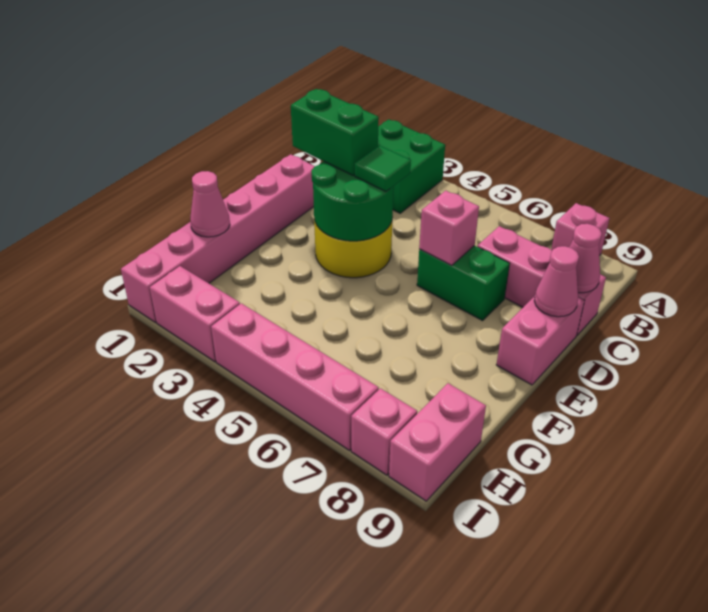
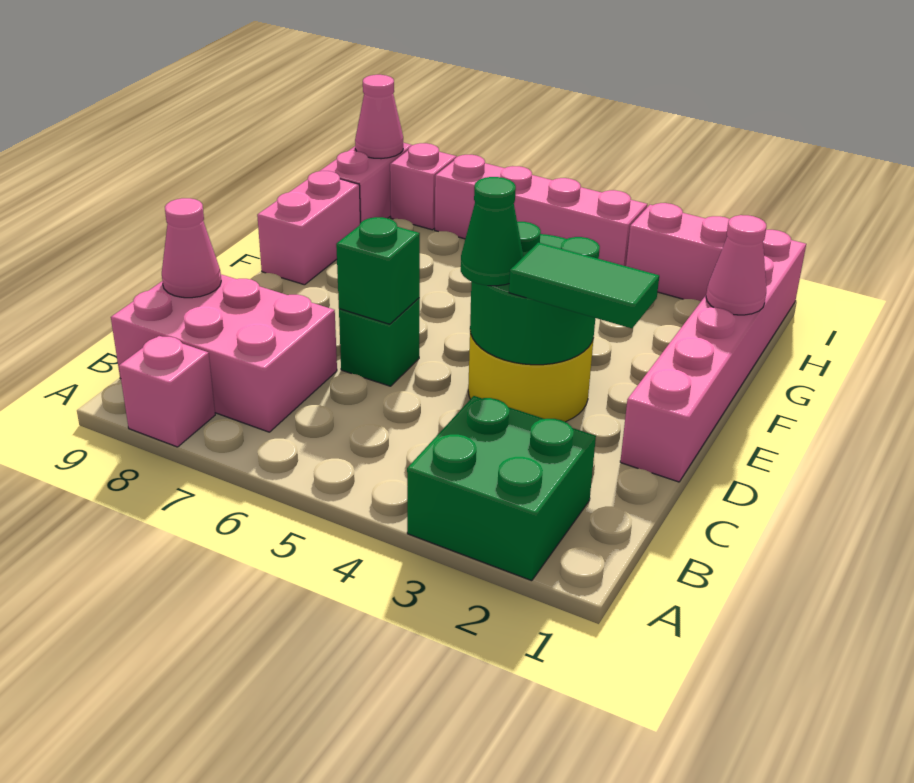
pink 1x3 brick [477,226,606,335] -> pink 2x3 brick [111,274,337,432]
green 1x2 brick [291,89,379,175] -> green 1x2 tile [509,243,659,328]
green 1x1 tile [355,145,411,192] -> green 1x1 cone [461,177,523,286]
green 1x2 brick [417,246,510,321] -> green 1x1 brick [339,298,420,386]
pink 1x1 brick [419,190,479,266] -> green 1x1 brick [336,217,420,324]
pink 1x2 brick [496,296,584,385] -> pink 1x2 brick moved to [257,171,360,285]
pink 1x1 cone [534,246,579,317] -> pink 1x1 cone moved to [355,75,403,159]

